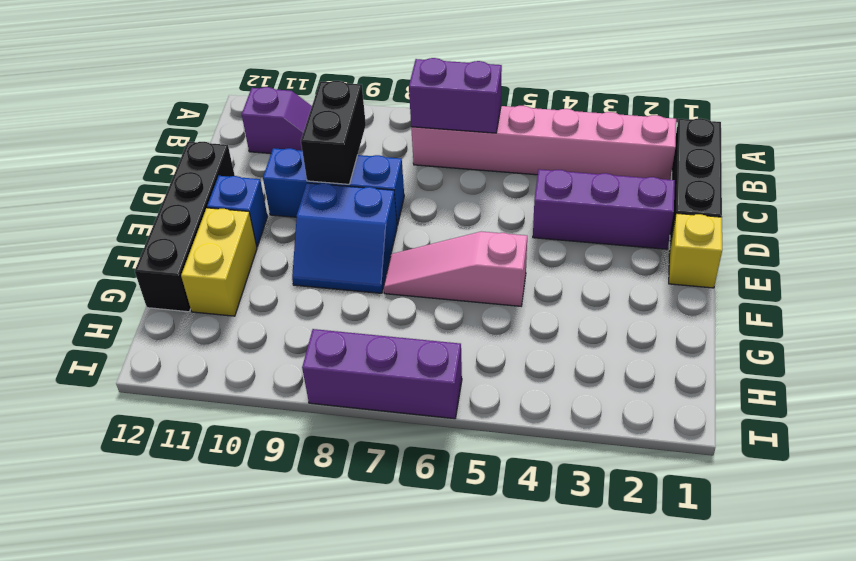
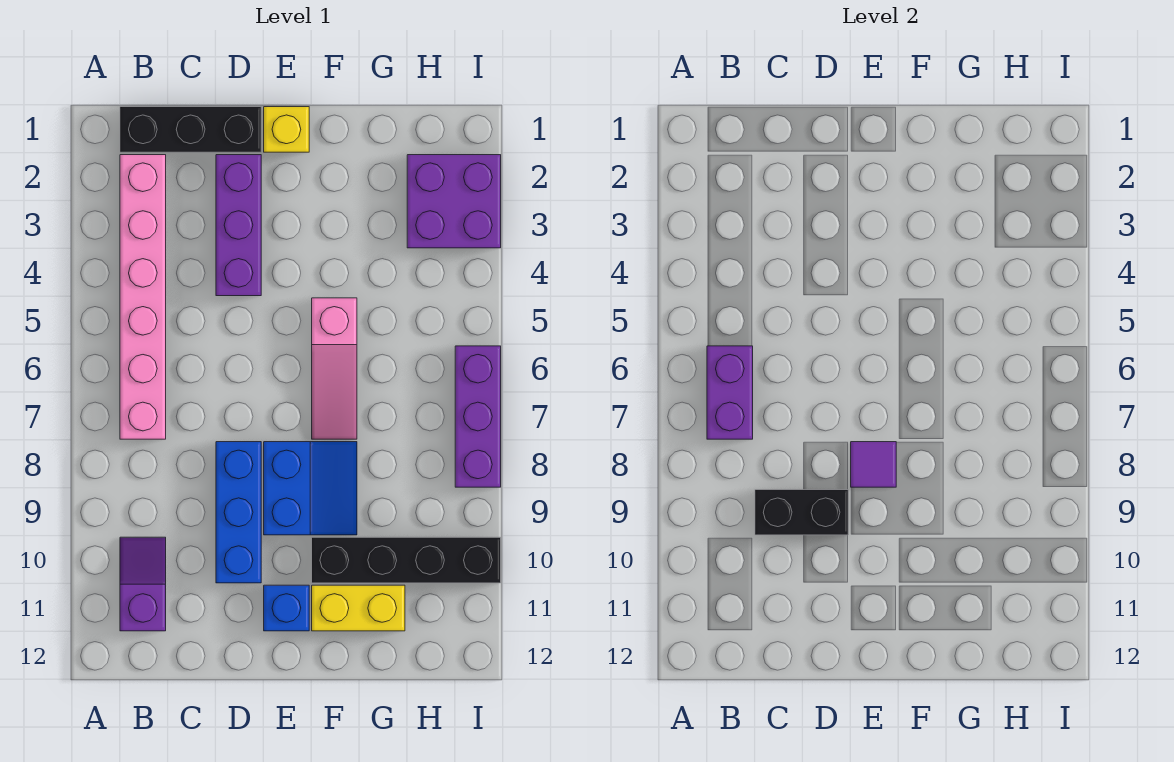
black 1x4 brick [135,142,235,312] -> black 1x4 brick moved to [312,537,501,583]
none -> purple 1x1 tile [851,442,896,487]
none -> purple 2x2 brick [407,155,501,248]

